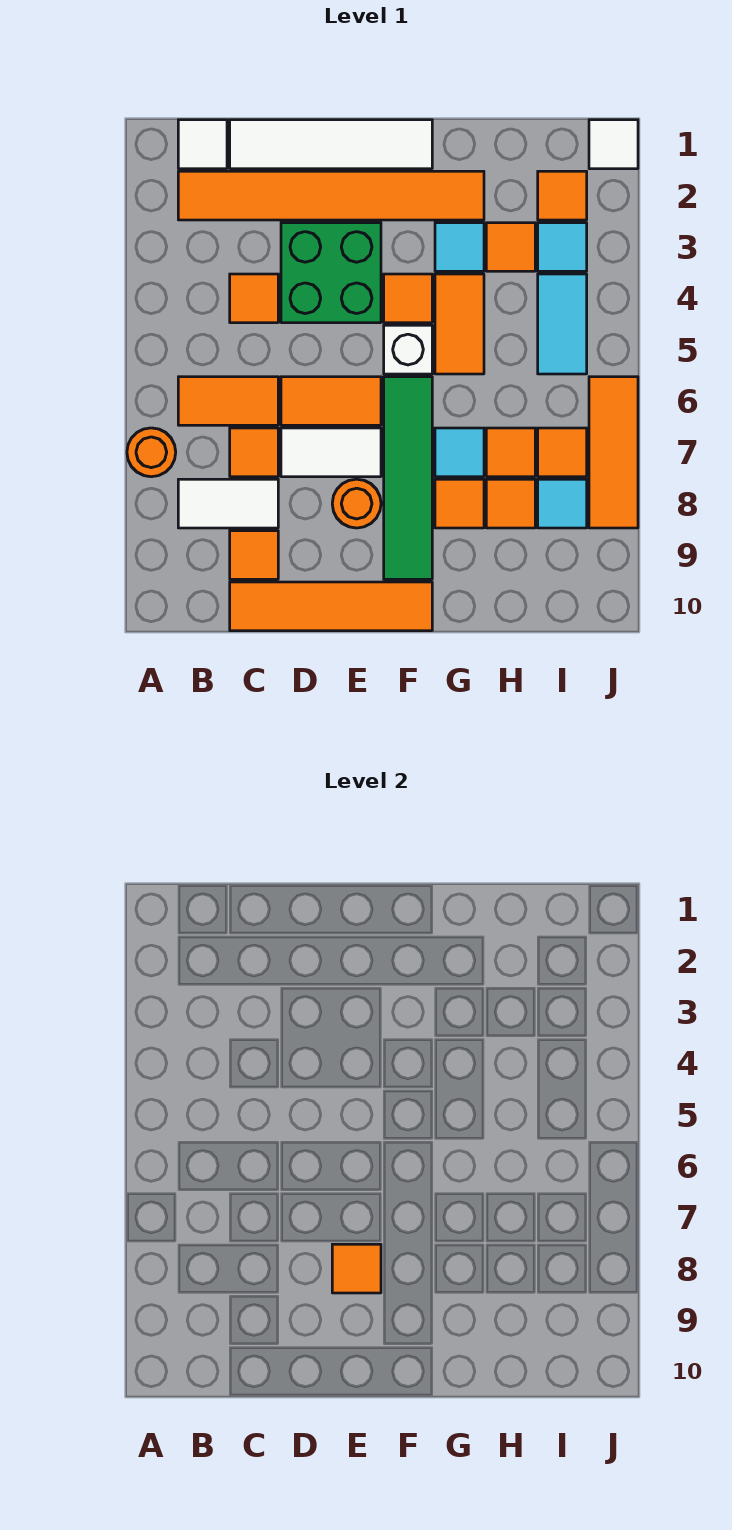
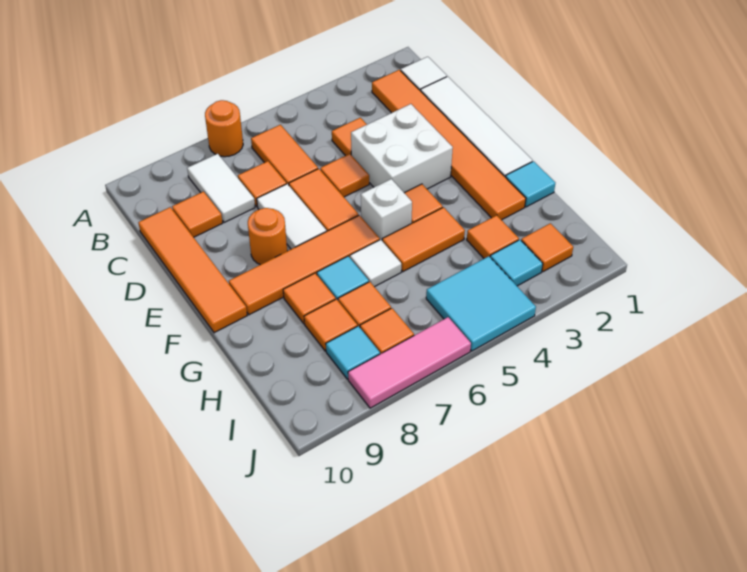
green 2x2 brick [281,223,381,323] -> white 2x2 brick [351,104,453,193]
orange 1x1 tile [332,1244,381,1293] -> orange 1x1 tile moved to [320,154,369,197]
green 1x4 tile [384,377,432,579] -> orange 1x4 tile [229,215,380,315]
cyan 1x1 tile [435,223,484,271] -> cyan 1x1 tile moved to [506,161,555,207]
cyan 1x2 tile [538,274,587,374] -> cyan 2x2 tile [426,256,536,351]
white 1x1 tile [589,120,638,169] -> white 1x1 tile moved to [350,240,401,287]
orange 1x3 tile [589,377,638,528] -> pink 1x3 tile [348,317,471,408]

